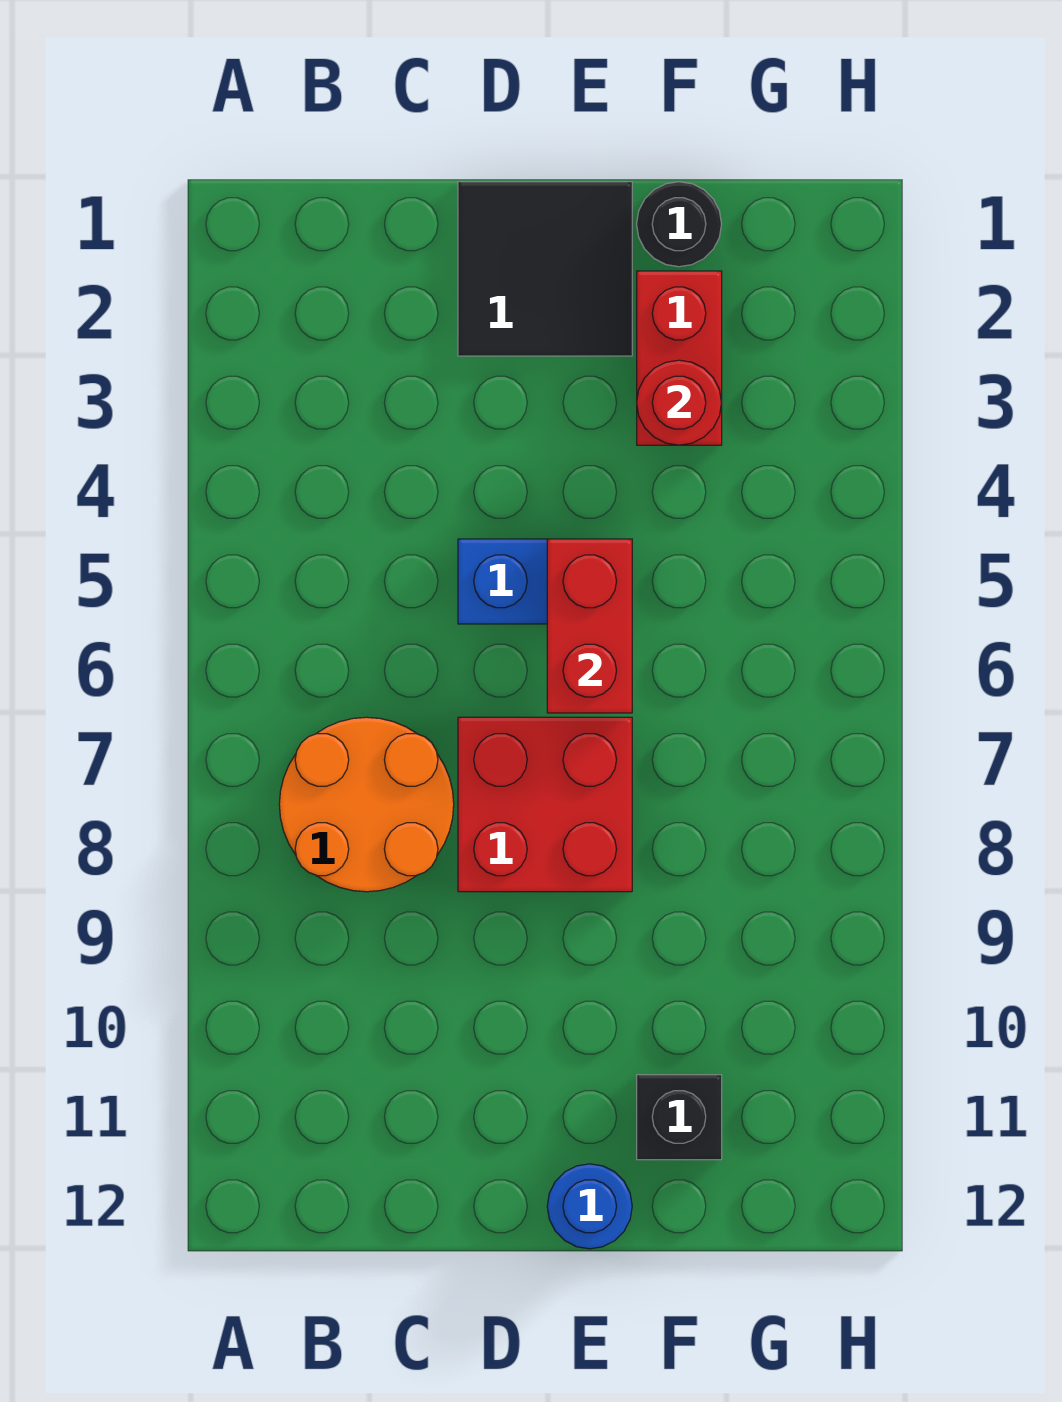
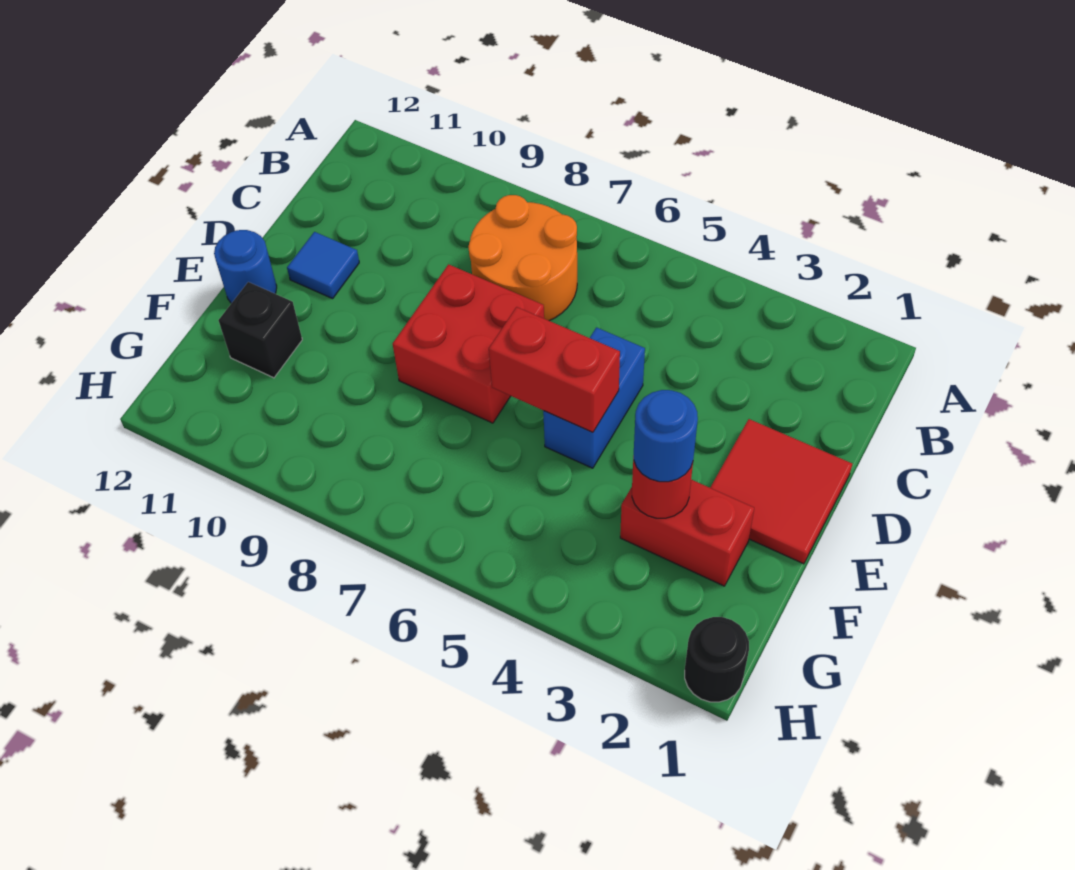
black 2x2 tile [458,182,632,356] -> red 2x2 tile [710,419,852,564]
none -> blue 1x1 tile [287,232,359,299]
black 1x1 round brick [637,182,722,267] -> black 1x1 round brick moved to [685,617,749,702]
none -> blue 1x1 round brick [634,390,698,482]

